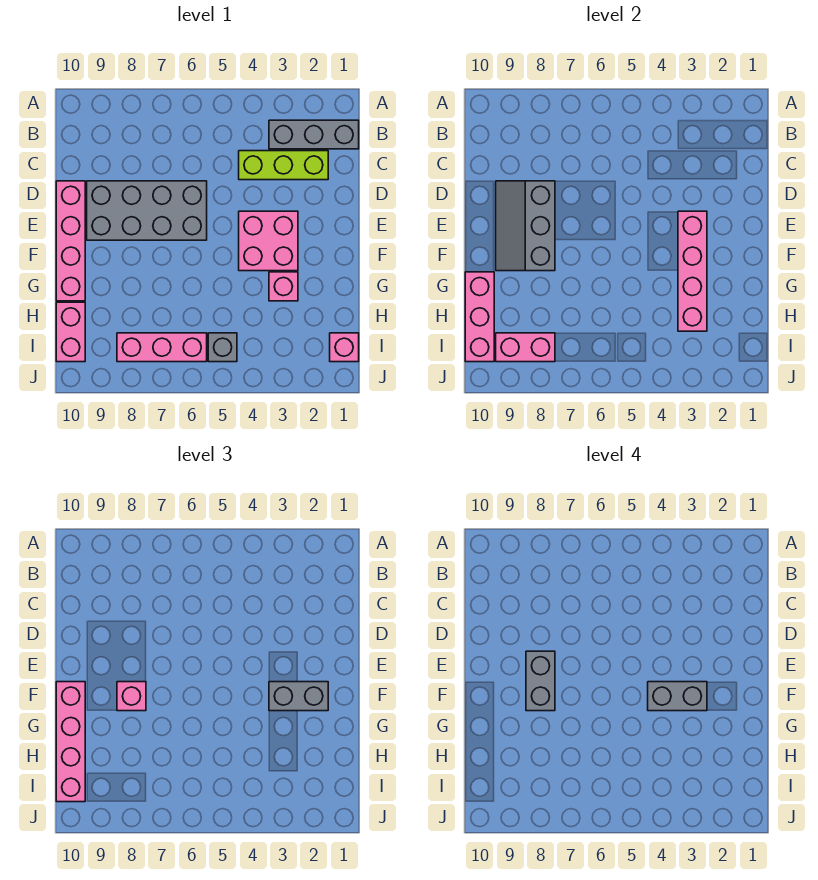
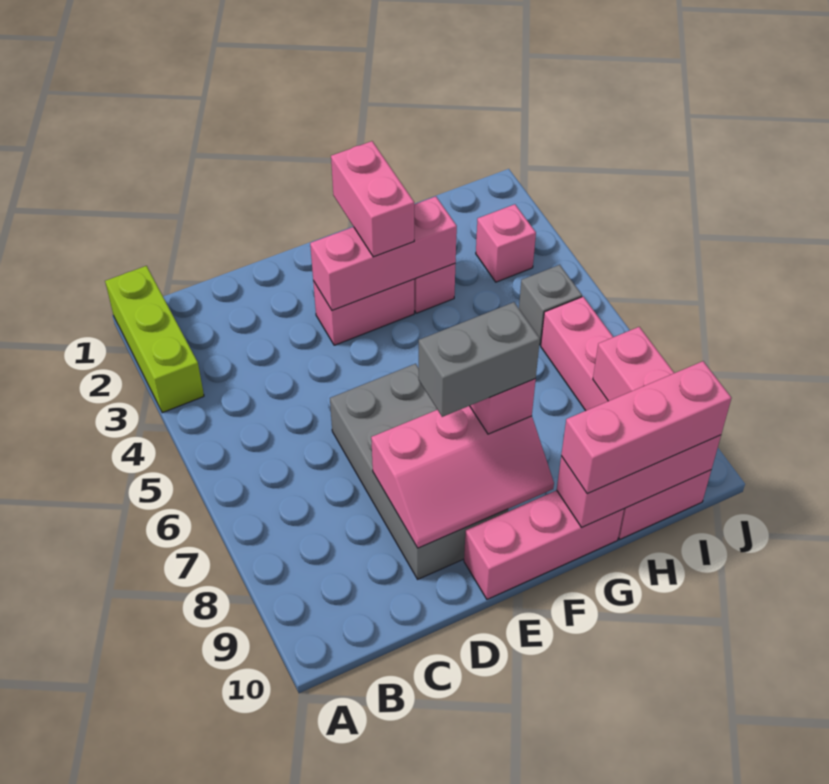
grey 1x3 brick [269,120,359,149] -> none
lime 1x3 brick [239,151,328,180] -> lime 1x3 brick moved to [105,266,204,413]
grey 2x3 slope [496,181,555,271] -> pink 2x3 slope [371,406,554,548]
pink 1x4 brick [56,181,85,301] -> pink 1x3 brick [464,490,624,599]
pink 2x2 brick [239,211,298,271] -> pink 1x2 brick [313,279,414,345]
pink 1x4 brick [678,211,707,331] -> pink 1x3 brick [310,197,457,310]
grey 1x2 brick [269,682,328,711] -> pink 1x2 brick [331,141,414,257]
grey 1x2 brick [648,682,707,711] -> none
pink 1x4 brick [56,682,85,802] -> pink 1x3 brick [561,361,731,494]
pink 1x1 brick [330,333,359,362] -> pink 1x1 brick moved to [476,204,536,282]

